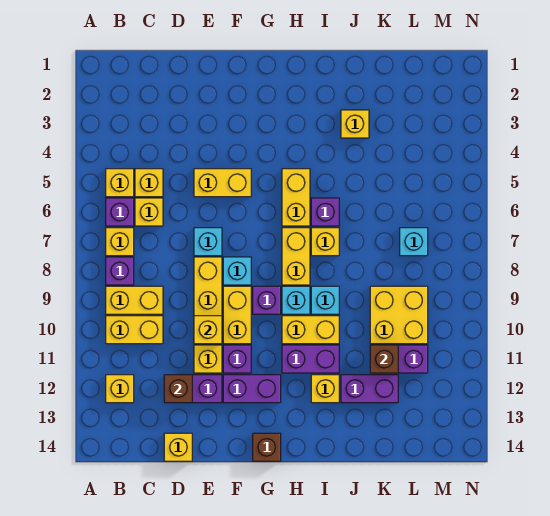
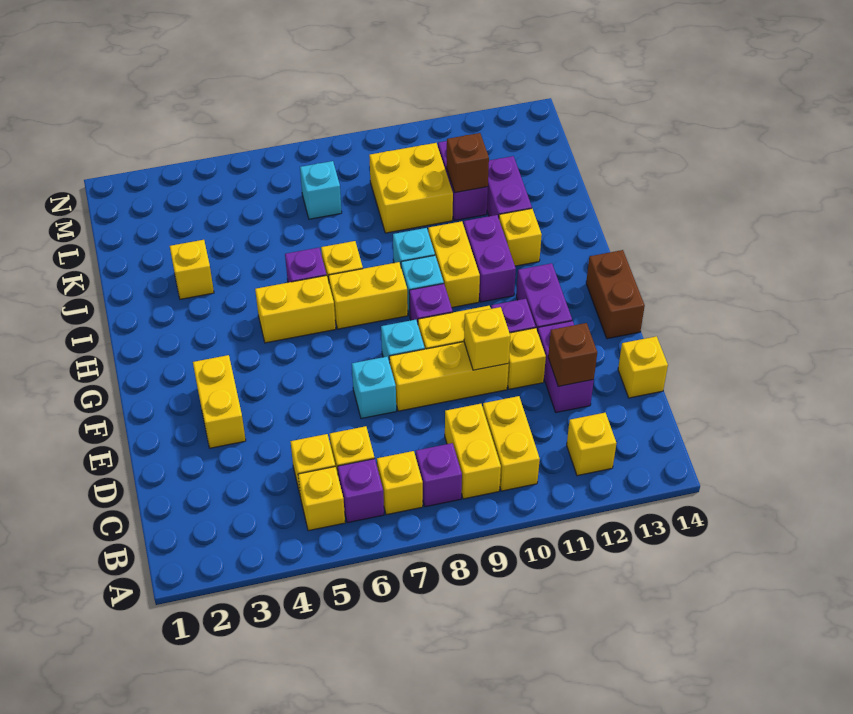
yellow 1x2 brick [194,169,251,197] -> yellow 1x2 brick moved to [193,355,246,448]
brown 1x1 brick [253,433,281,461] -> brown 1x2 brick [586,250,645,339]

